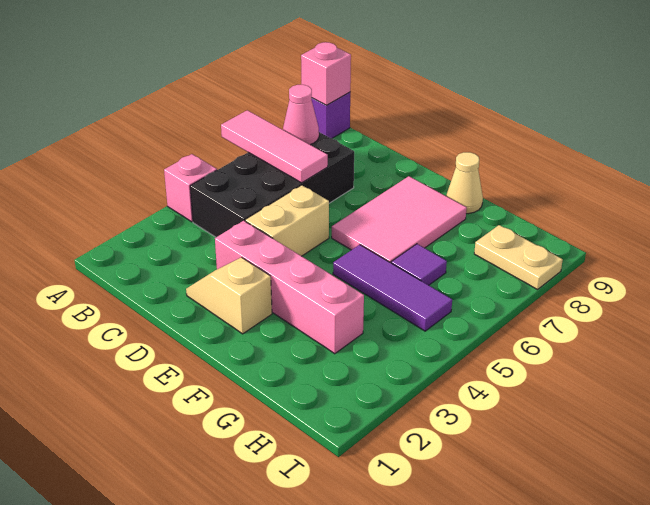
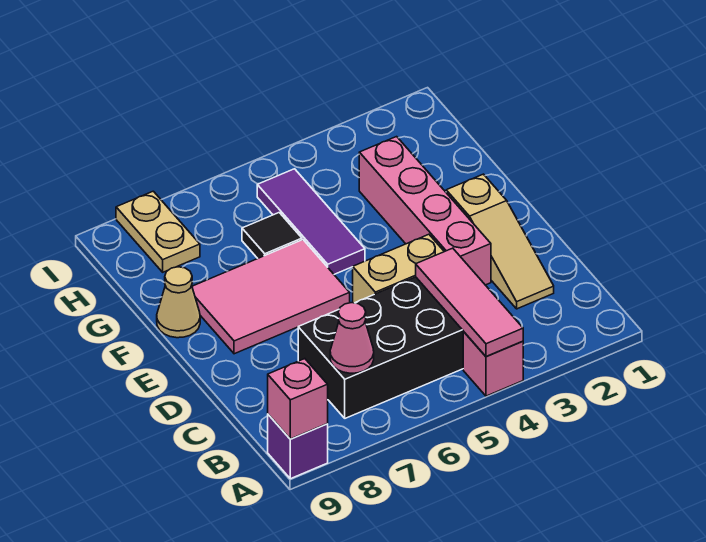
pink 1x3 tile [221,110,328,183] -> pink 1x3 tile moved to [416,248,523,356]
tan 1x2 slope [186,257,272,334] -> tan 1x3 slope [446,174,554,309]
purple 1x1 tile [391,244,447,285] -> black 1x1 tile [242,213,302,258]

